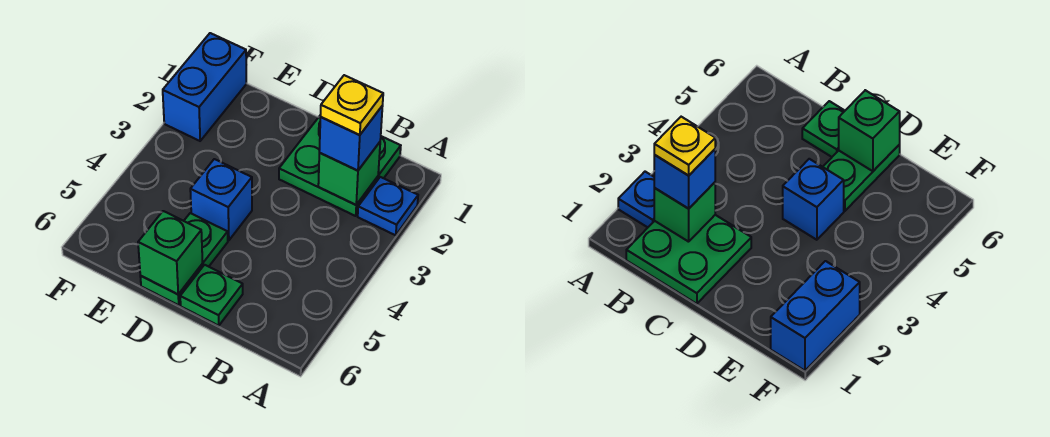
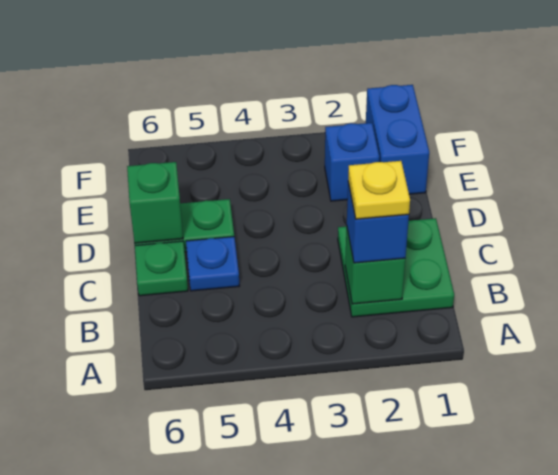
blue 1x1 plate [358,177,418,235] -> blue 1x1 plate moved to [186,237,240,291]
blue 1x1 brick [190,159,252,240] -> blue 1x1 brick moved to [325,123,379,201]
blue 1x2 brick [163,33,246,141] -> blue 1x2 brick turned to [366,85,429,194]

